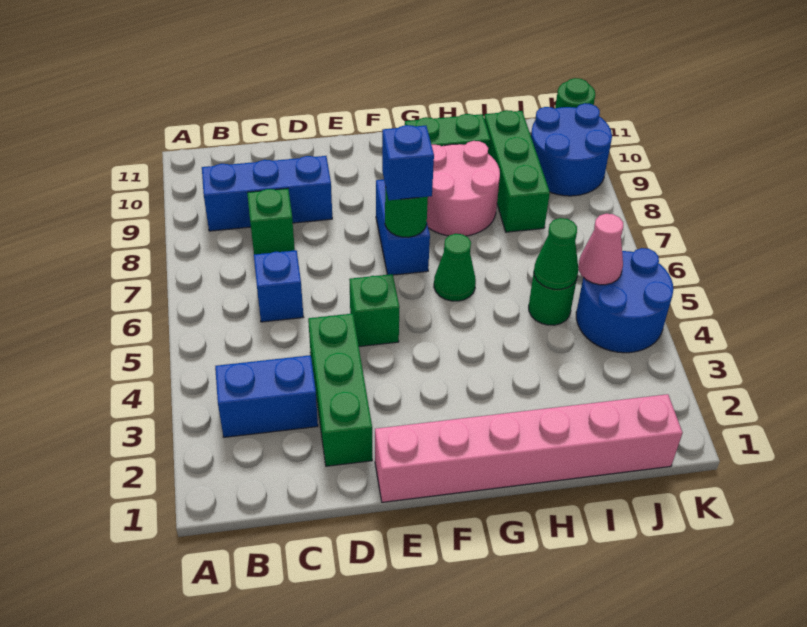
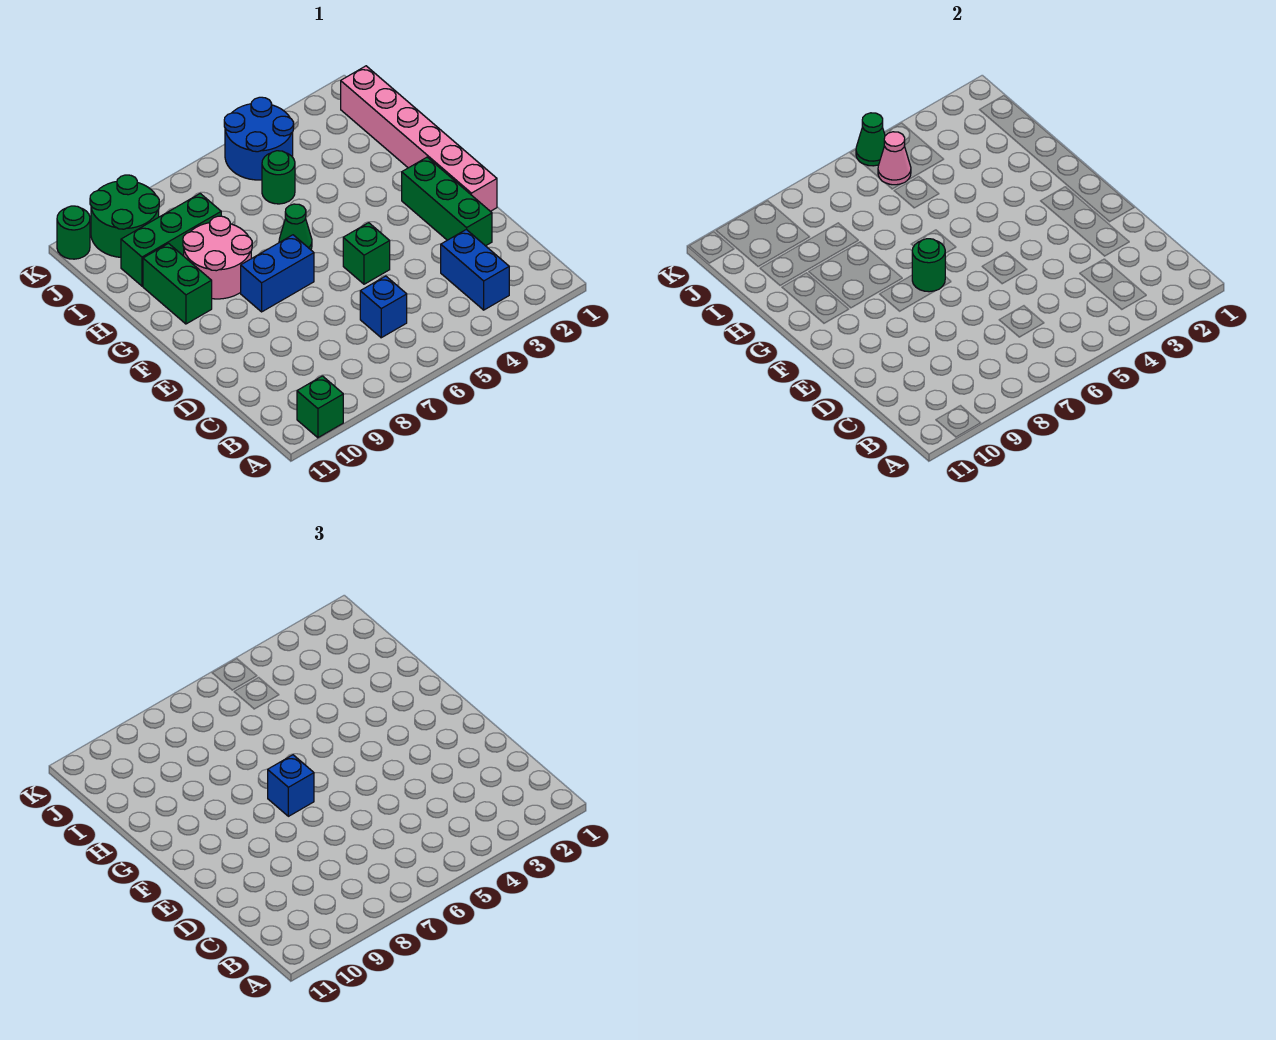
blue 1x3 brick [202,156,332,231] -> none
green 1x1 brick [247,188,295,254] -> green 1x1 brick moved to [297,376,343,438]
green 1x3 brick [308,314,372,466] -> green 1x3 brick turned to [402,157,492,246]
green 1x1 cone [534,218,579,289] -> green 1x1 cone moved to [856,113,885,166]
blue 2x2 round brick [531,103,612,196] -> green 2x2 round brick [90,175,159,257]

